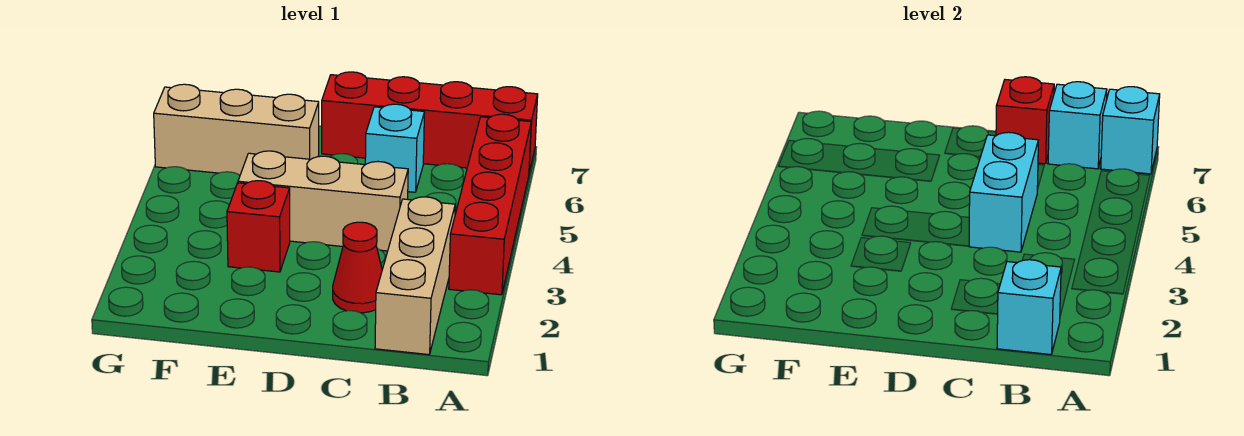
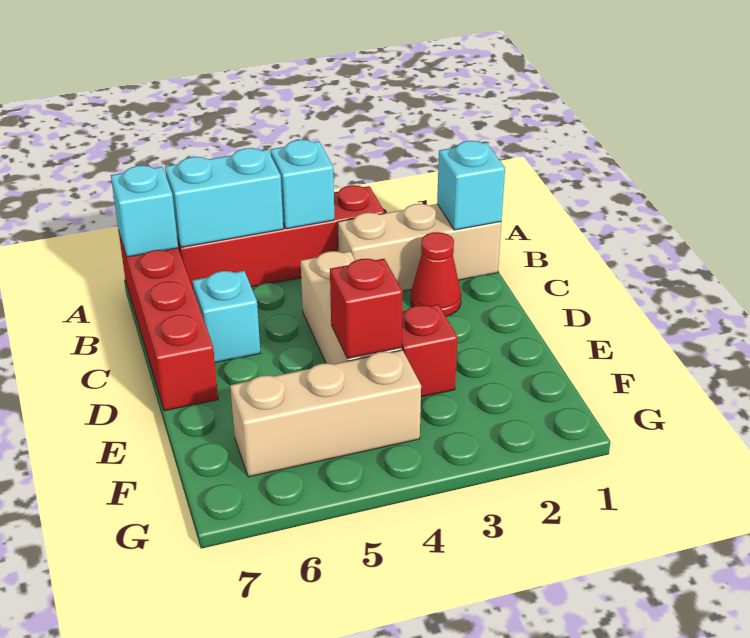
cyan 1x1 brick [1048,82,1107,169] -> cyan 1x1 brick moved to [270,140,334,229]
cyan 1x2 brick [969,132,1038,252] -> cyan 1x2 brick moved to [165,148,283,247]
red 1x1 brick [996,77,1054,164] -> red 1x1 brick moved to [330,259,403,359]
tan 1x3 brick [154,84,319,175] -> tan 1x3 brick turned to [230,350,421,477]

